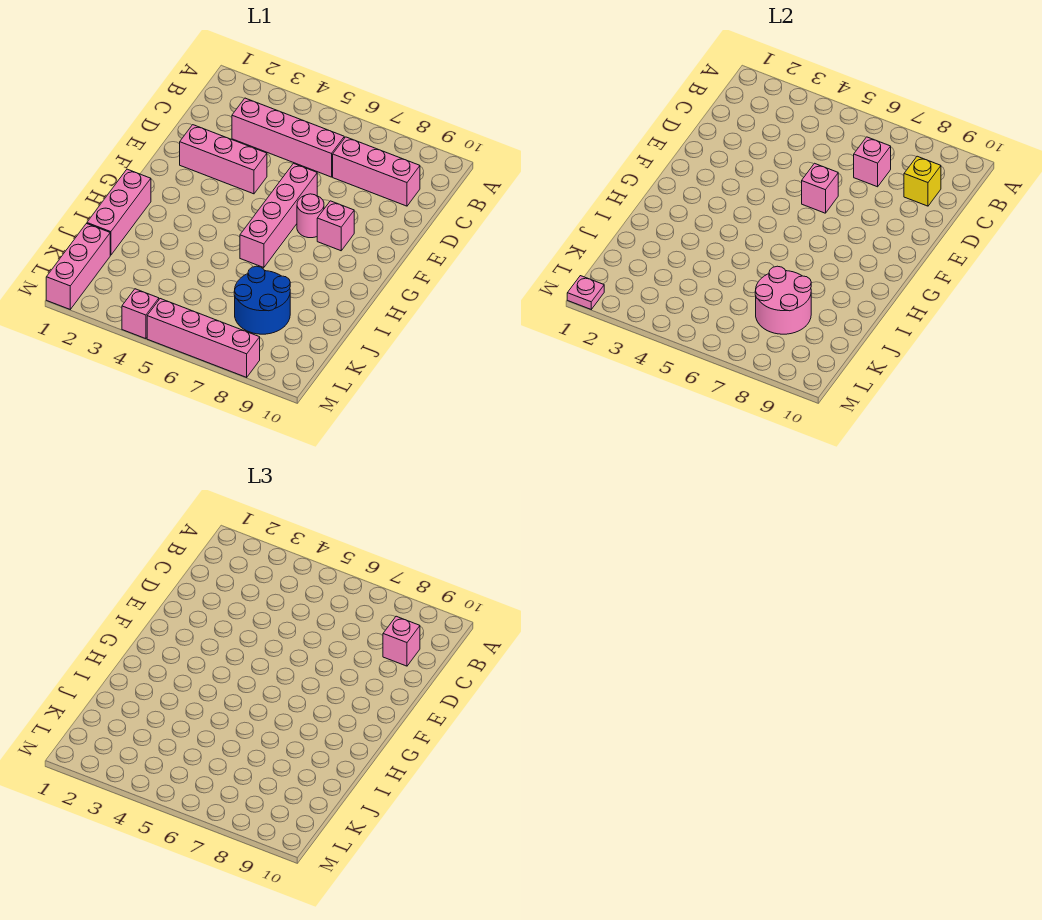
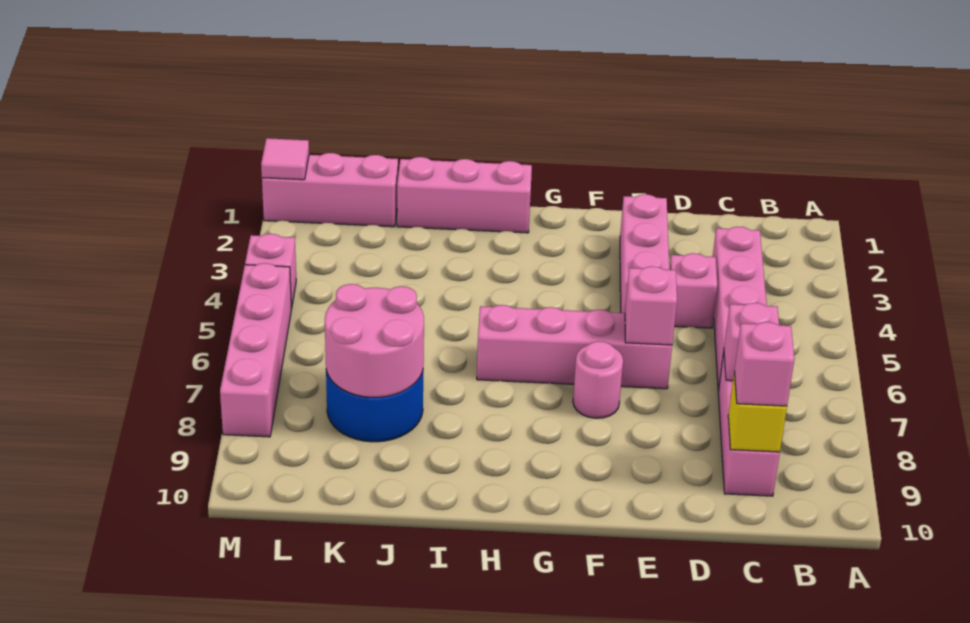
pink 1x1 brick [317,201,354,251] -> pink 1x1 brick moved to [670,253,717,328]
pink 1x1 plate [567,276,604,309] -> pink 1x1 tile [261,138,309,180]

